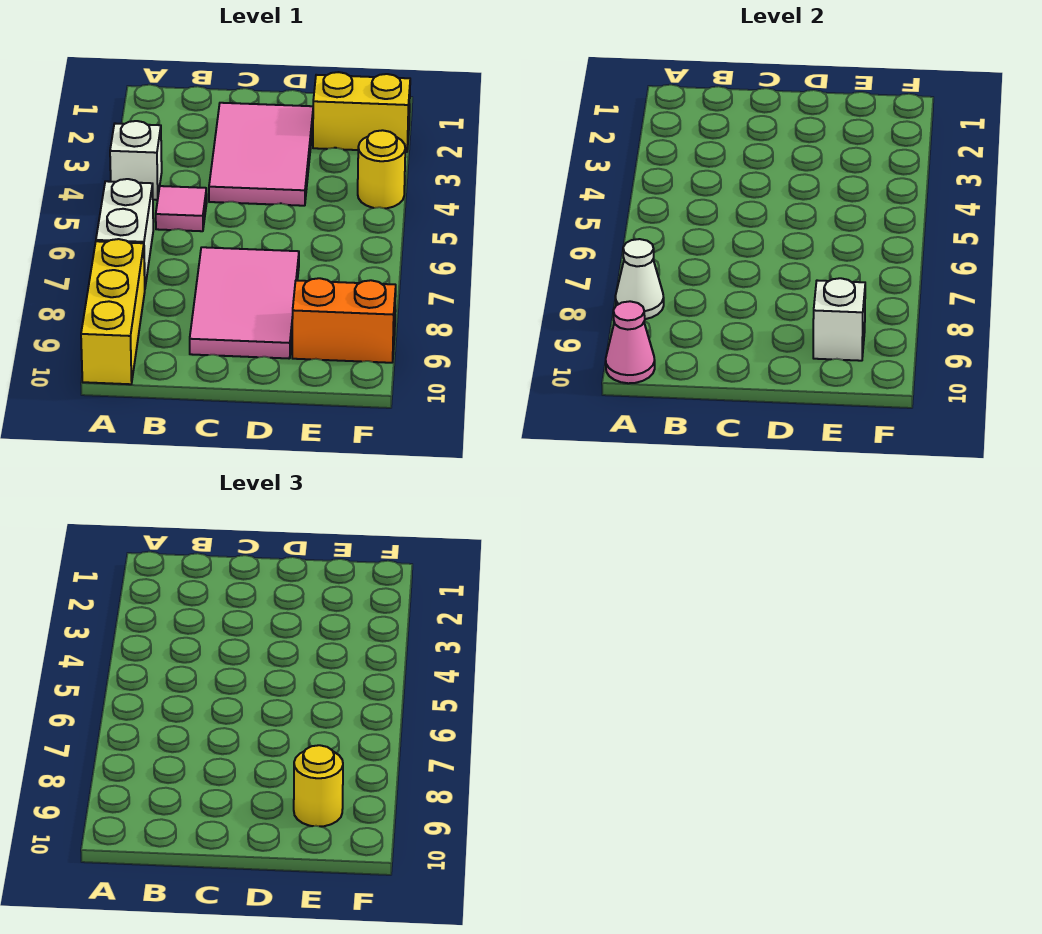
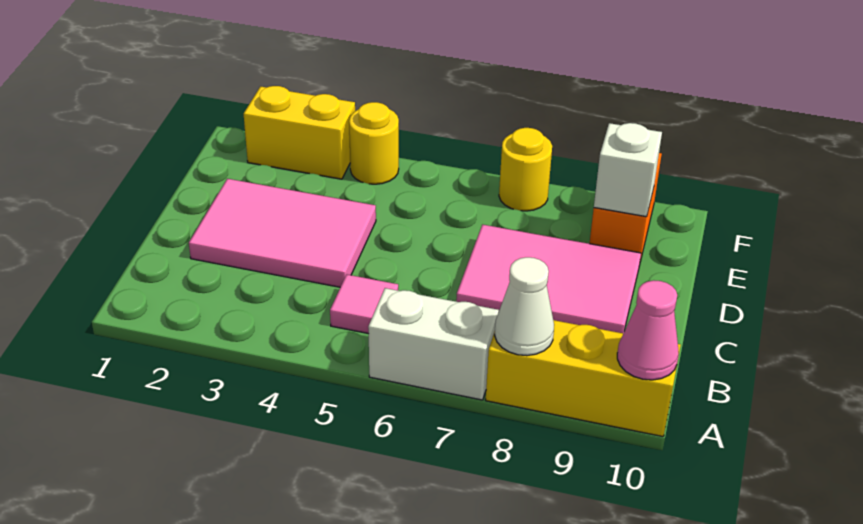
white 1x1 brick [110,121,162,200] -> none
yellow 1x2 brick [313,72,410,152] -> yellow 1x2 brick turned to [244,86,355,179]
yellow 1x1 round brick [294,745,343,826] -> yellow 1x1 round brick moved to [499,128,552,211]

